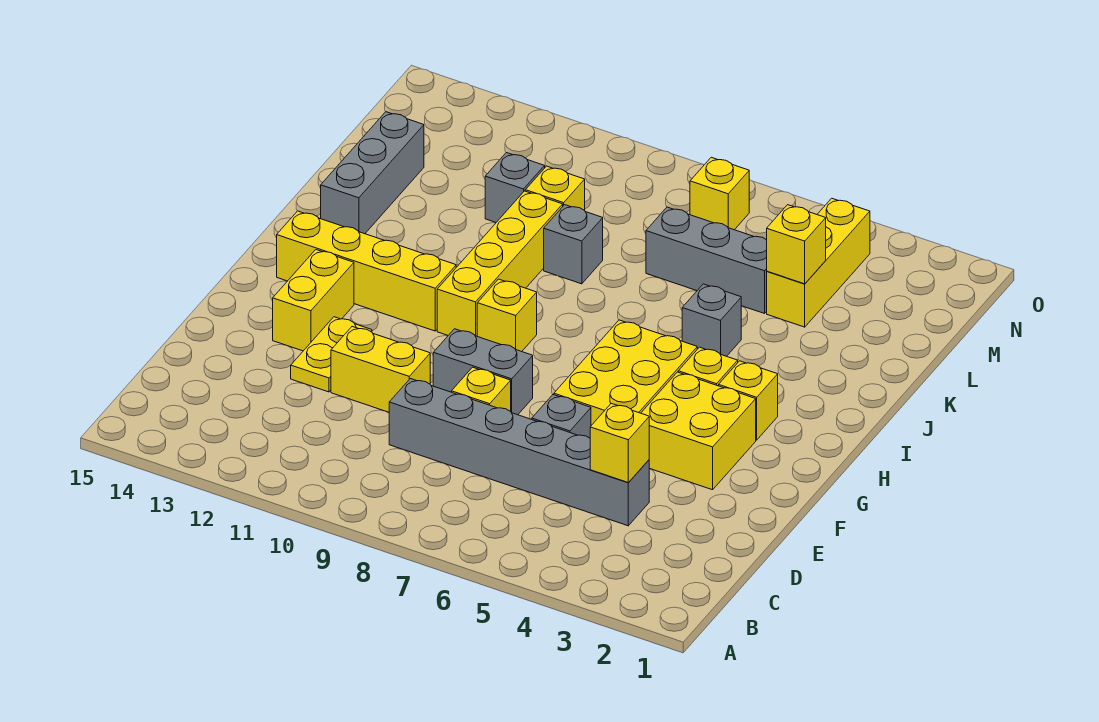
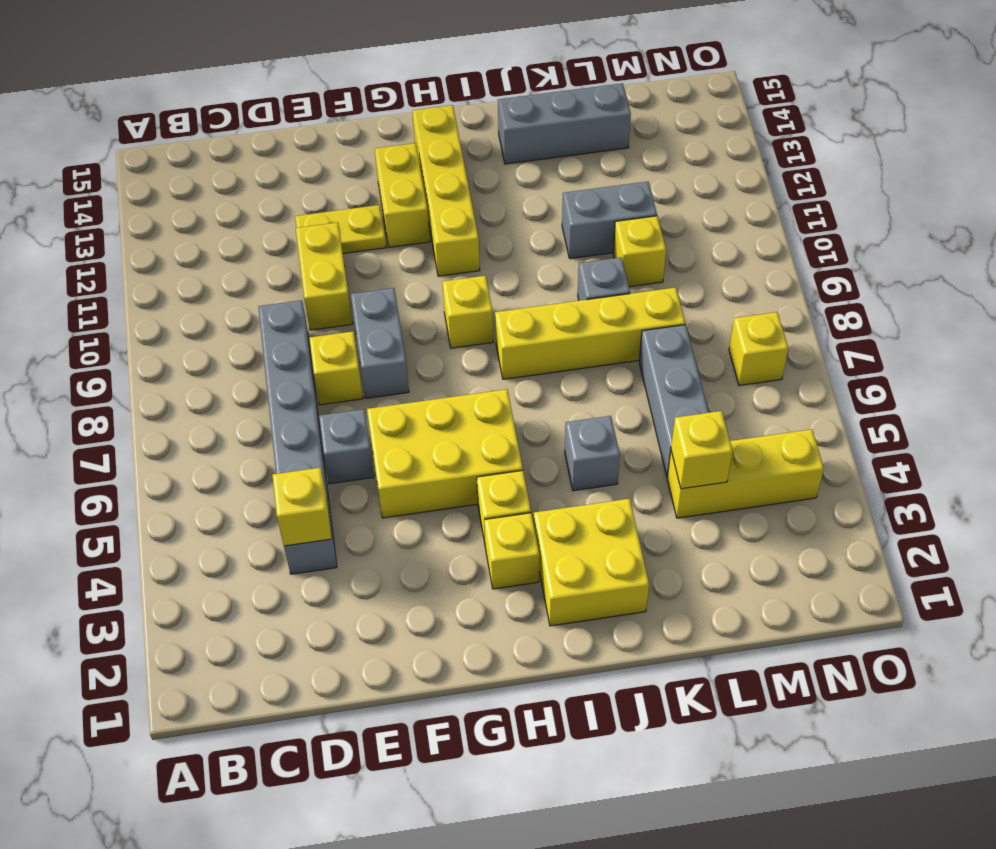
yellow 2x2 brick [641,372,756,490] -> yellow 2x2 brick moved to [534,499,649,626]
yellow 1x2 brick [273,250,354,351] -> yellow 1x2 brick turned to [375,143,430,247]
yellow 1x4 brick [437,191,563,336] -> yellow 1x4 brick moved to [495,287,685,379]
grey 1x1 brick [485,153,545,222] -> grey 1x2 brick [562,182,657,259]

